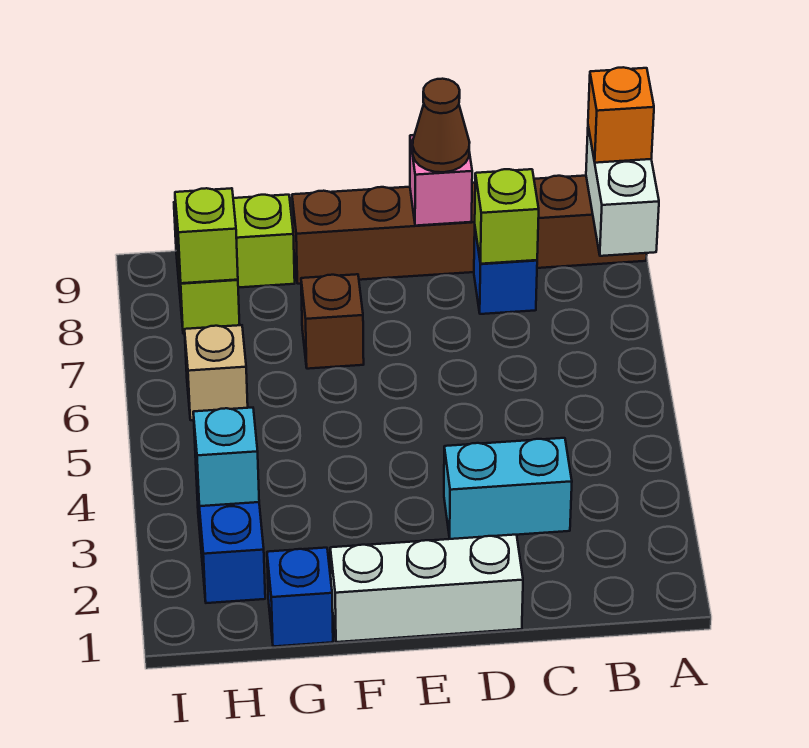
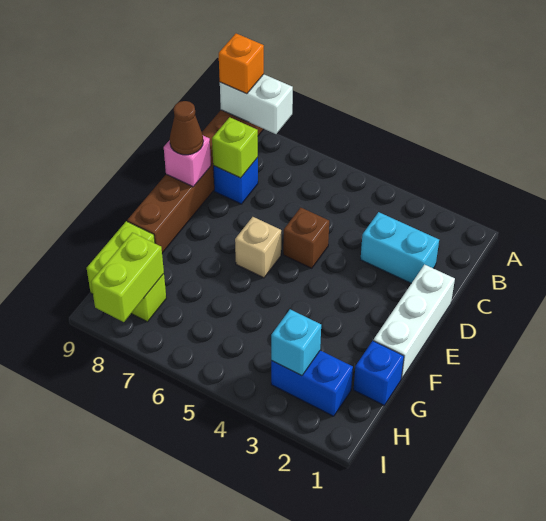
cyan 1x2 brick [444,438,572,539] -> cyan 1x2 brick turned to [361,212,439,283]
brown 1x1 brick [301,274,364,369] -> brown 1x1 brick moved to [283,208,329,268]
tan 1x1 brick [185,325,248,420] -> tan 1x1 brick moved to [235,217,281,278]
lime 1x1 brick [175,188,238,283] -> lime 1x2 brick [91,233,164,322]

